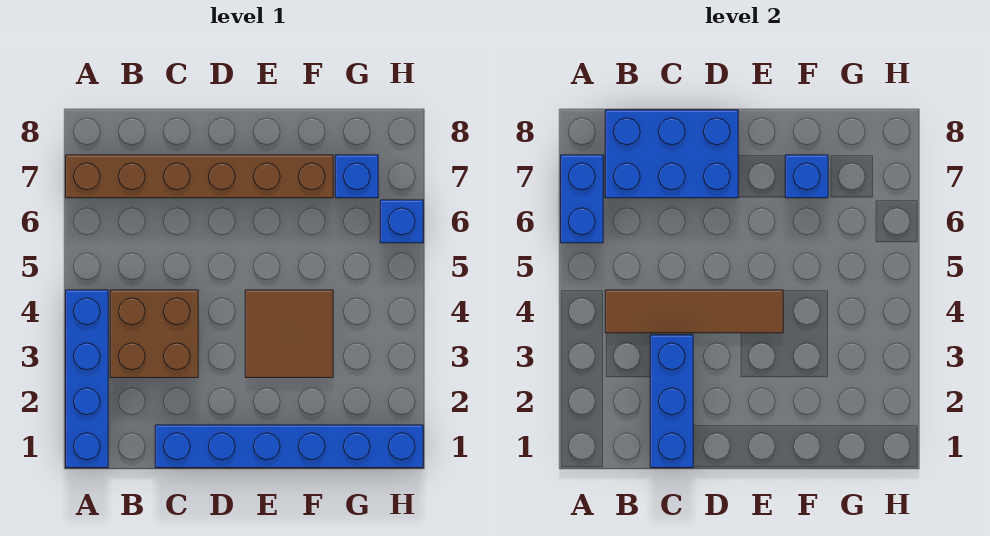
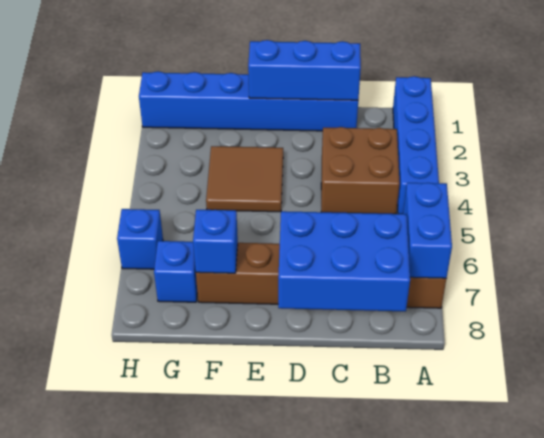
brown 1x4 tile [605,290,783,333] -> none
blue 1x3 brick [650,335,693,468] -> blue 1x3 brick turned to [248,40,361,100]

